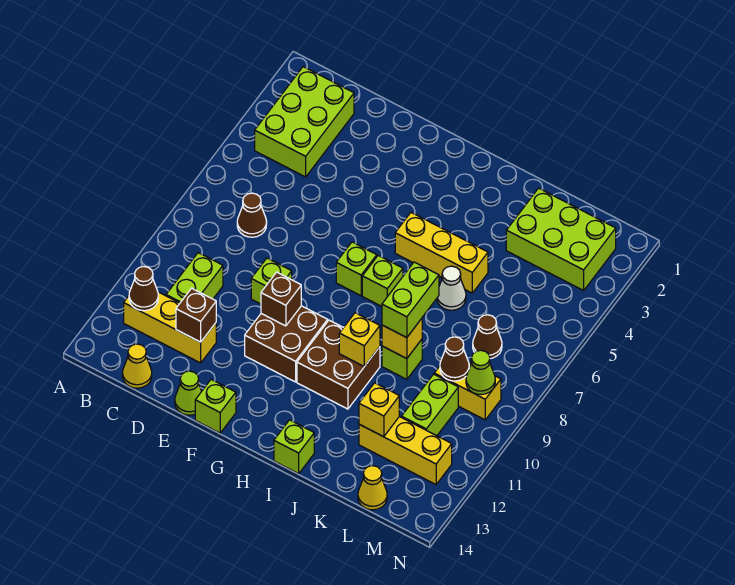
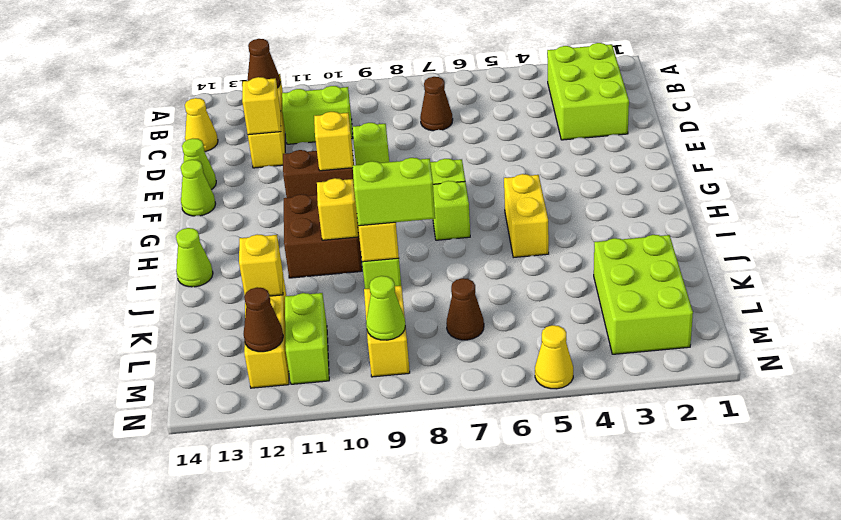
lime 2x3 brick [255,67,354,177] -> lime 2x3 brick turned to [547,43,629,140]
brown 1x1 brick [176,288,216,342] -> yellow 1x1 brick [242,77,281,135]
brown 2x2 brick [245,306,328,382] -> brown 1x2 brick [283,150,354,198]
brown 1x1 brick [261,272,301,326] -> yellow 1x1 brick [314,112,353,171]
lime 1x1 brick [195,379,236,433] -> lime 1x1 cone [181,160,216,216]
yellow 1x3 brick [395,213,488,293] -> yellow 1x2 brick [504,174,549,257]
lime 1x1 brick [274,420,314,474] -> lime 1x1 cone [176,228,213,287]
white 1x1 cone [437,266,466,310] -> none
brown 1x1 cone [440,337,469,381] -> brown 1x1 cone moved to [244,287,283,352]
lime 1x2 brick [402,374,458,436] -> lime 1x2 brick turned to [285,293,329,384]
yellow 1x1 cone [358,466,387,510] -> yellow 1x1 cone moved to [535,325,573,389]

